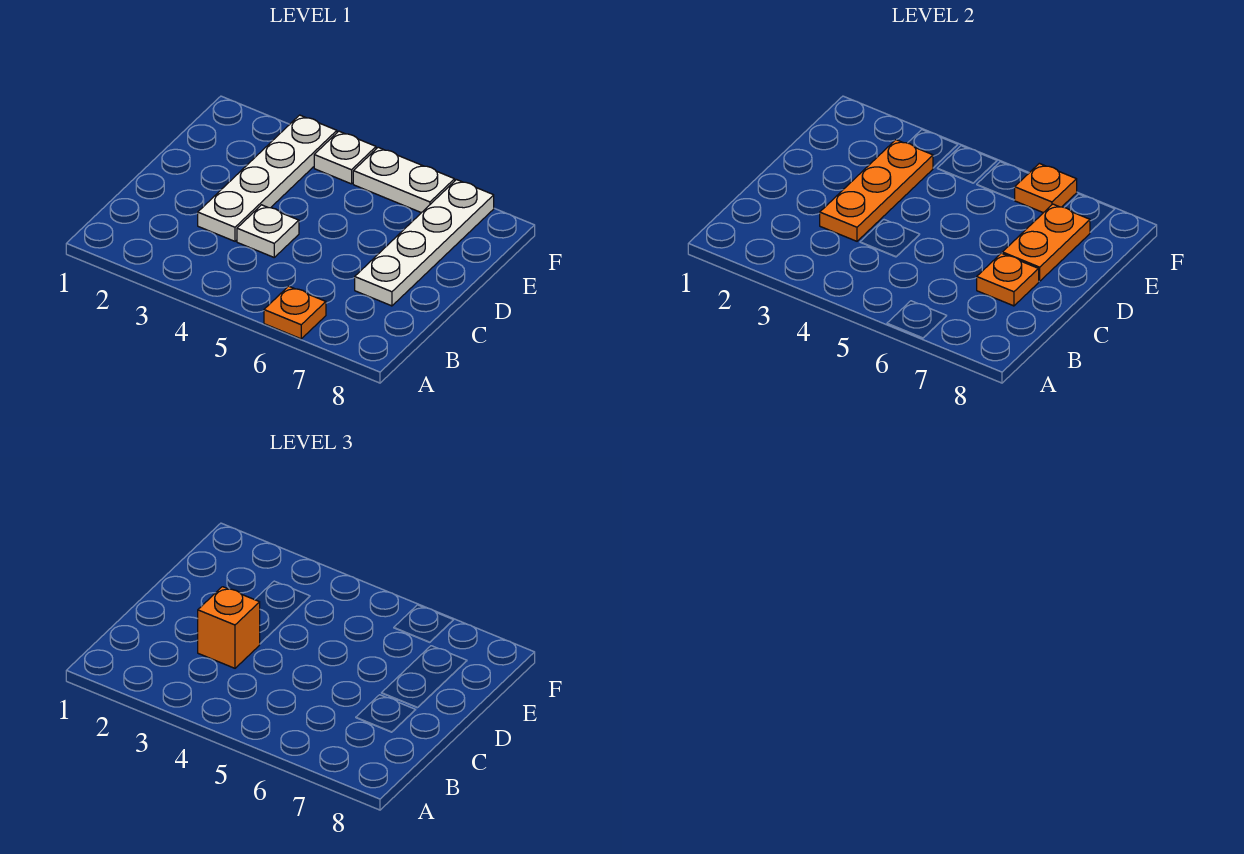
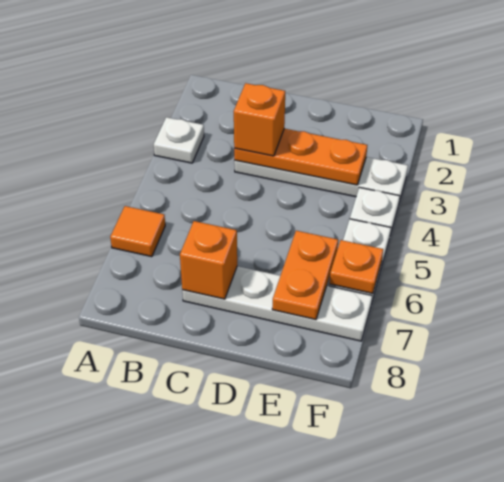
orange 1x1 plate [264,286,326,339] -> orange 1x1 tile [110,206,165,257]
white 1x1 plate [237,205,299,257] -> white 1x1 plate moved to [154,117,204,163]
orange 1x1 plate [977,253,1039,306] -> orange 1x1 brick [180,221,237,299]
orange 1x2 plate [1002,204,1090,281] -> orange 1x2 plate turned to [272,231,338,320]

